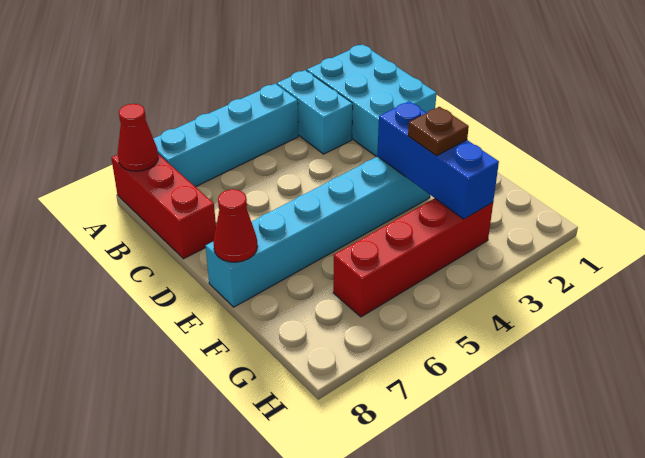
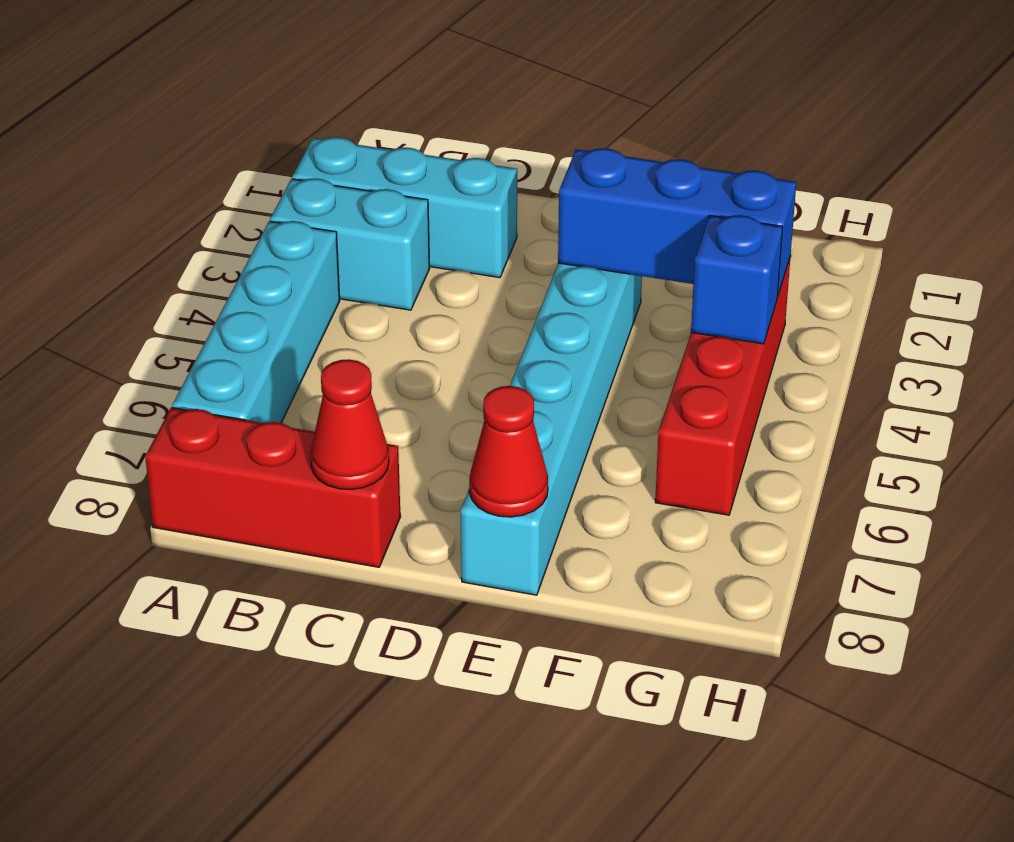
cyan 2x3 brick [307,44,436,157] -> cyan 1x3 brick [292,137,517,278]
red 1x1 cone [118,104,158,171] -> red 1x1 cone moved to [310,359,389,489]
brown 1x1 plate [408,107,469,156] -> none
none -> blue 1x1 brick [691,215,783,344]

